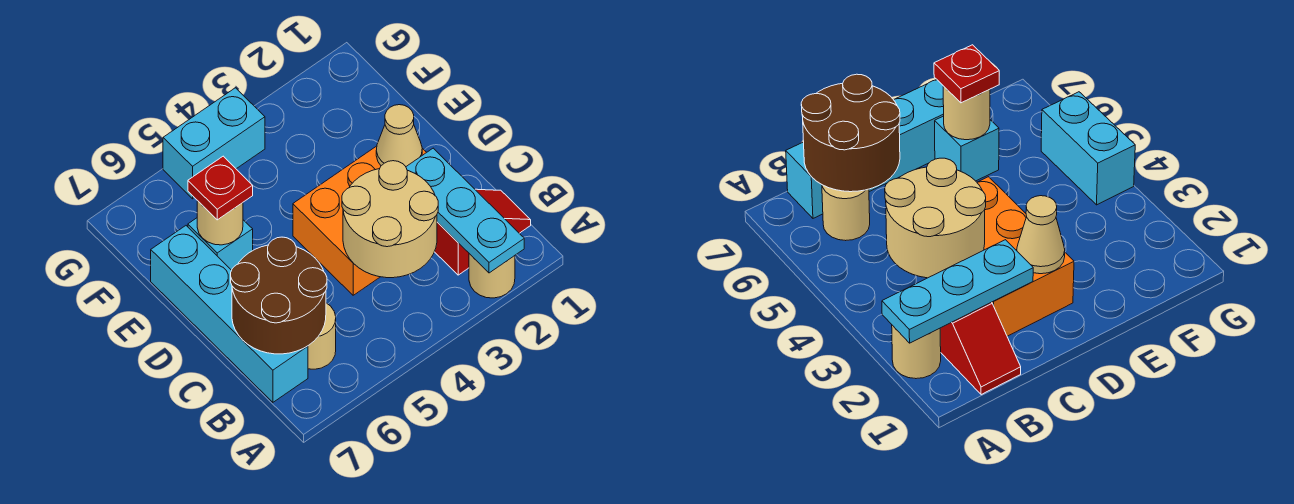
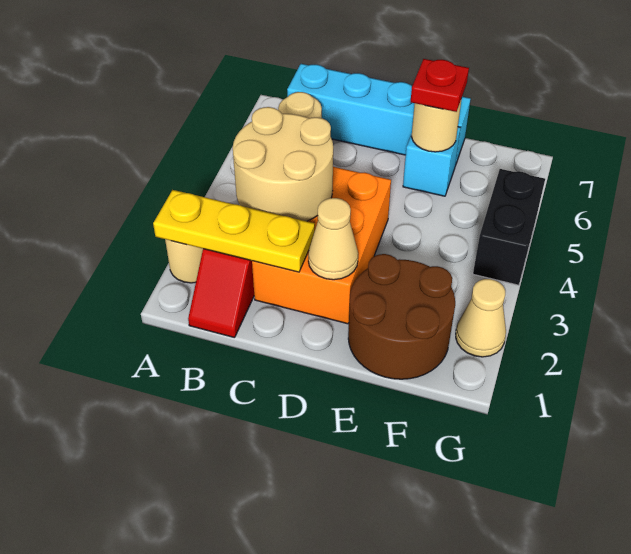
cyan 1x3 plate [406,148,524,273] -> yellow 1x3 plate [153,190,315,272]
brown 2x2 round brick [231,237,327,354] -> brown 2x2 round brick moved to [348,254,455,379]
none -> tan 1x1 cone [456,279,506,357]
cyan 1x2 brick [163,88,265,199] -> black 1x2 brick [473,169,545,285]

